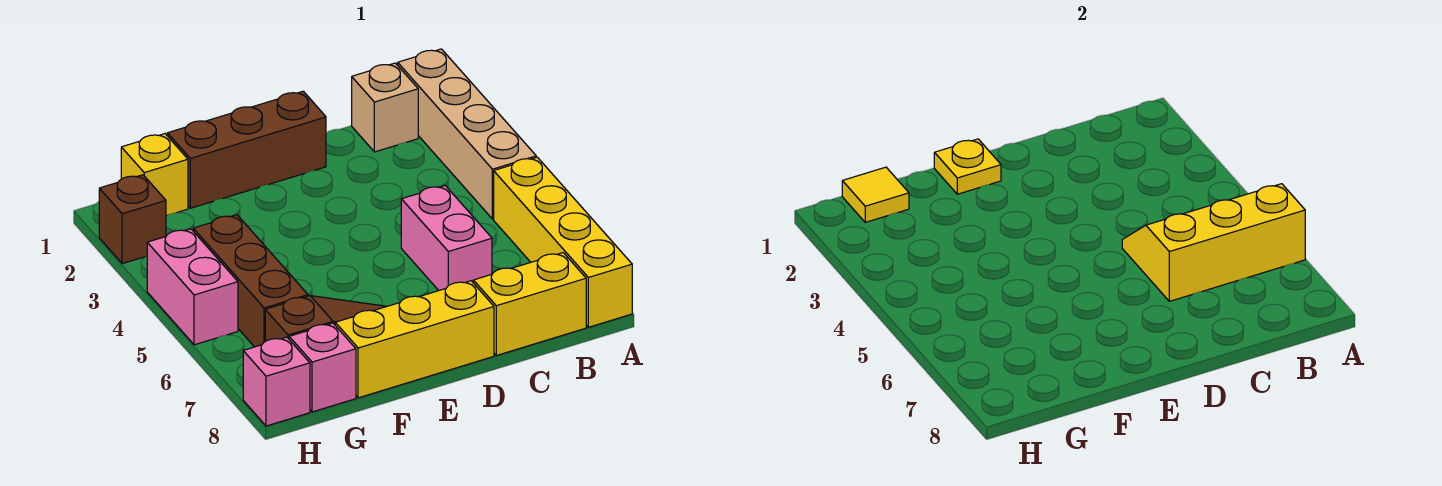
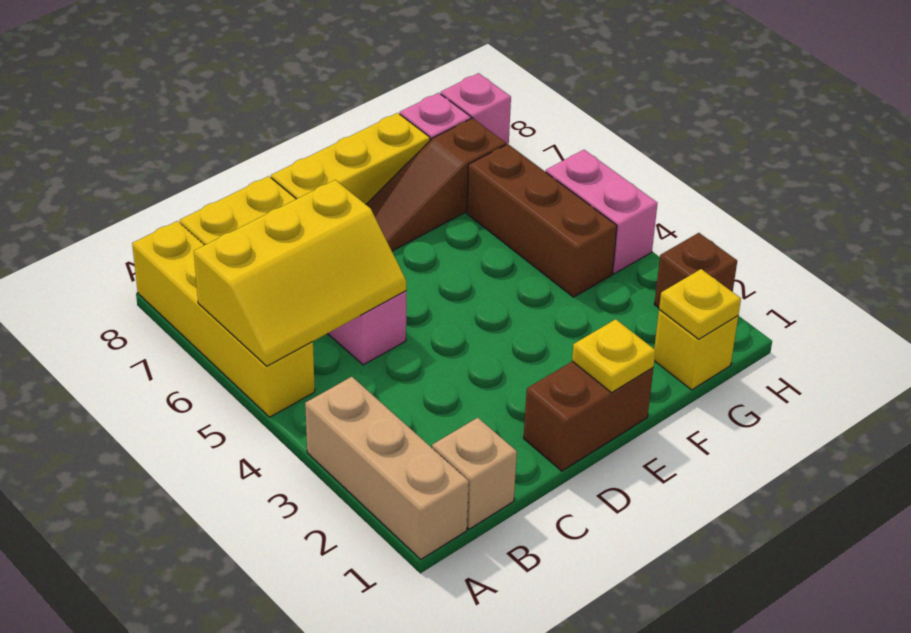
tan 1x4 brick [398,49,536,219] -> tan 1x3 brick [305,377,469,559]
brown 1x3 brick [167,91,326,208] -> brown 1x2 brick [524,361,653,471]
yellow 1x1 tile [842,167,909,222] -> yellow 1x1 plate [659,269,741,339]

